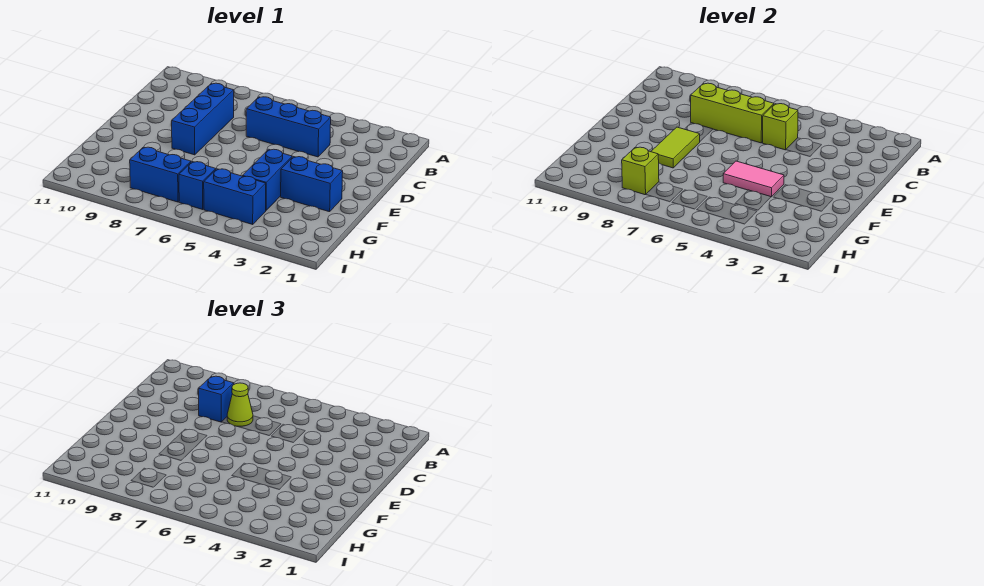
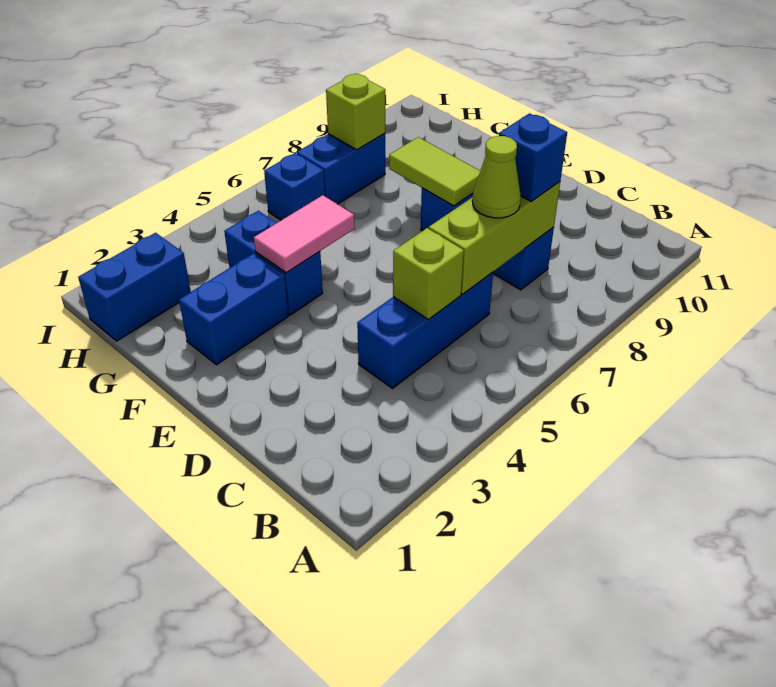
blue 1x2 brick [204,169,266,224] -> blue 1x2 brick moved to [78,233,191,341]

